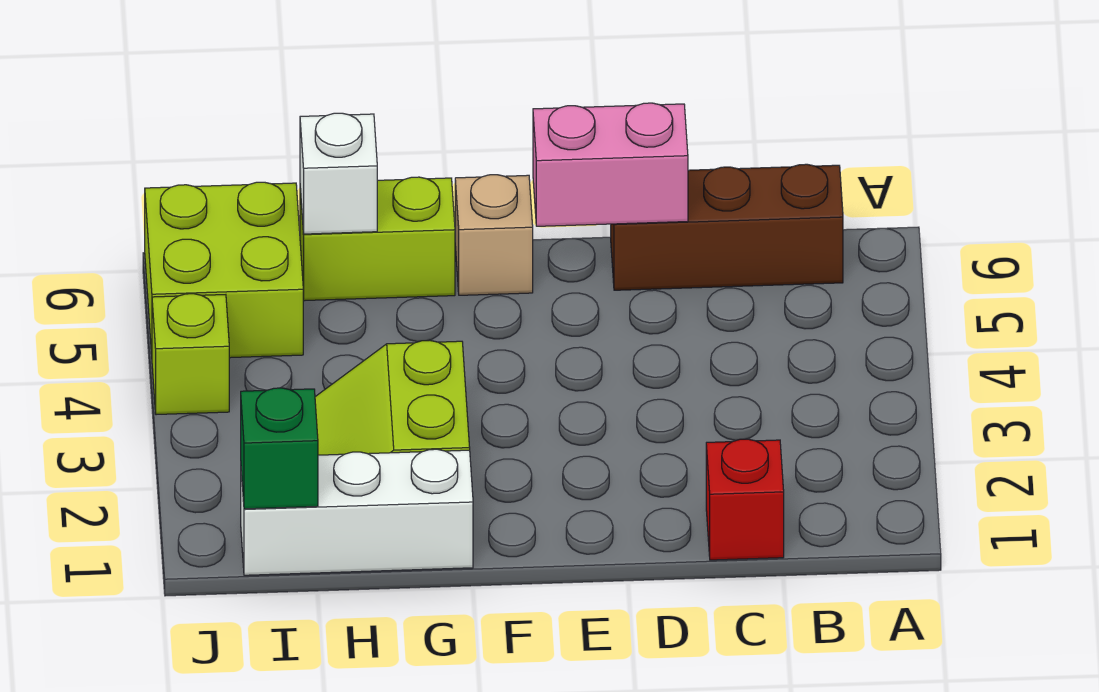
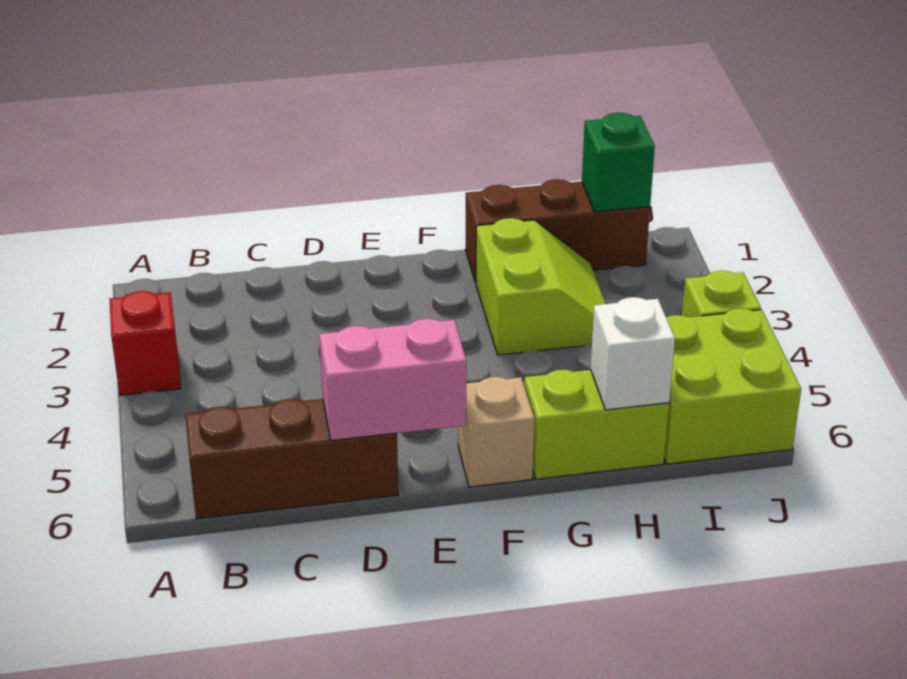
red 1x1 brick [706,439,784,560] -> red 1x1 brick moved to [109,291,181,395]
white 1x3 brick [241,449,473,575] -> brown 1x3 brick [465,179,650,282]

